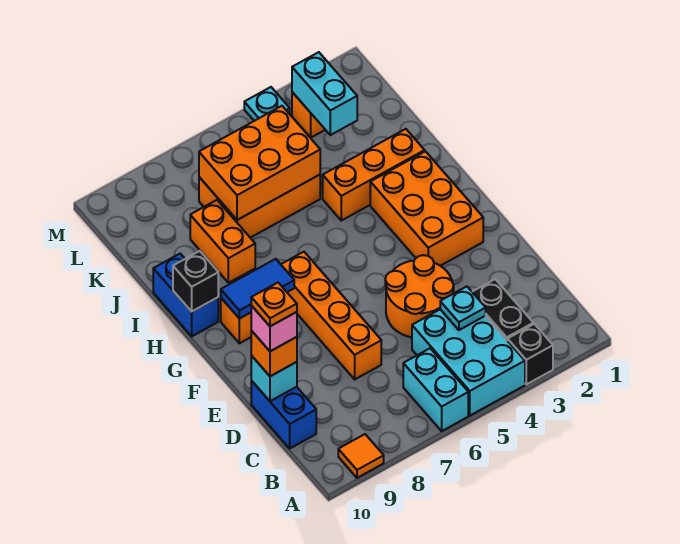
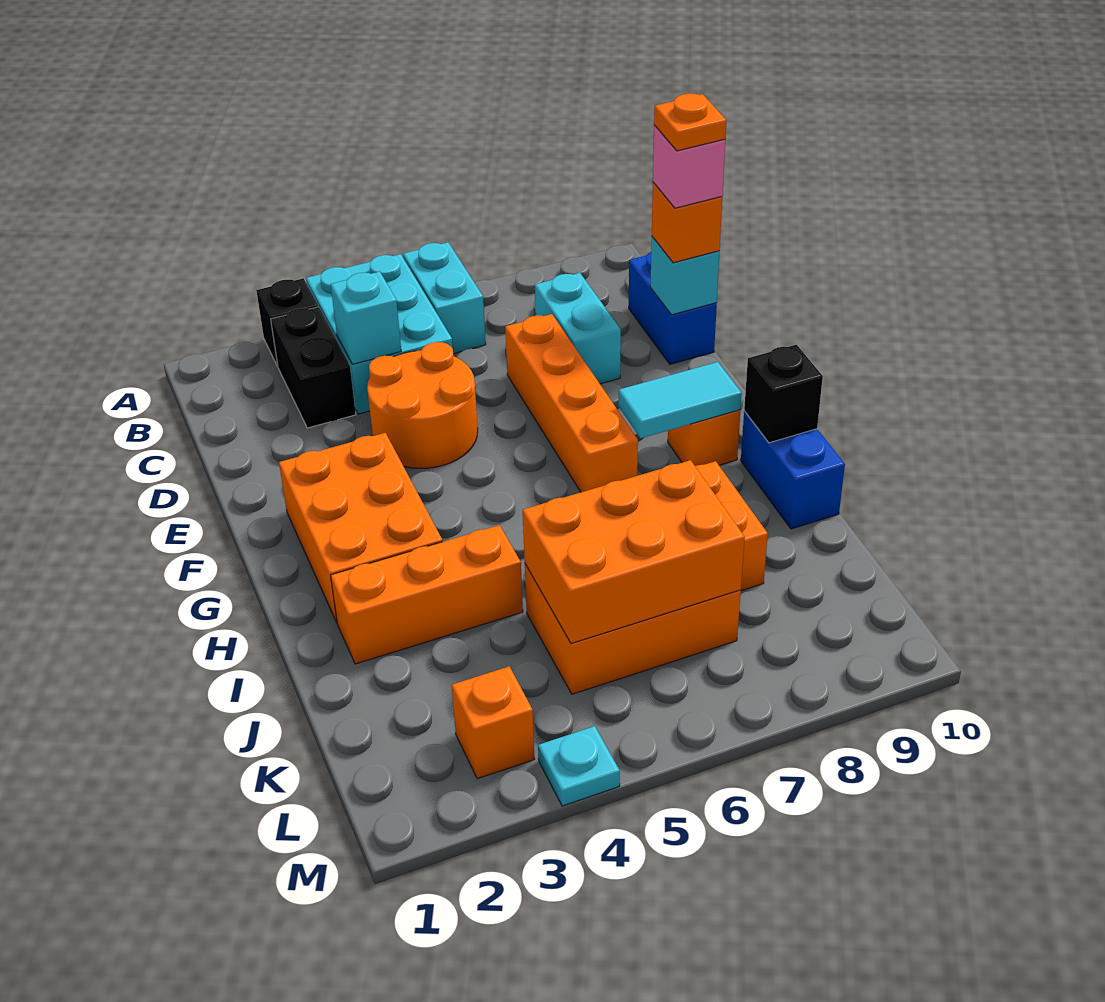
orange 1x1 tile [338,434,384,478] -> none
cyan 1x1 plate [440,286,486,330] -> cyan 1x1 brick [331,272,401,364]
blue 1x2 tile [221,259,294,319] -> cyan 1x2 tile [618,362,742,438]
cyan 1x2 brick [292,52,357,135] -> cyan 1x2 brick moved to [535,273,621,384]

